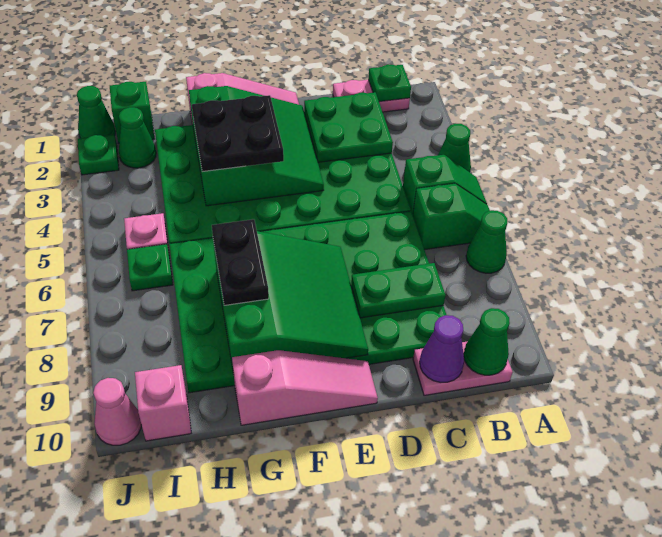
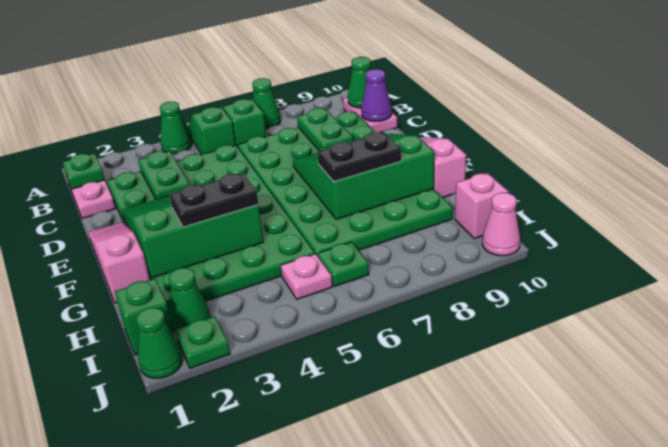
green 2x2 plate [304,92,393,162] -> green 1x2 plate [138,151,190,199]
black 2x2 plate [192,95,284,172] -> black 1x2 plate [169,173,258,227]

